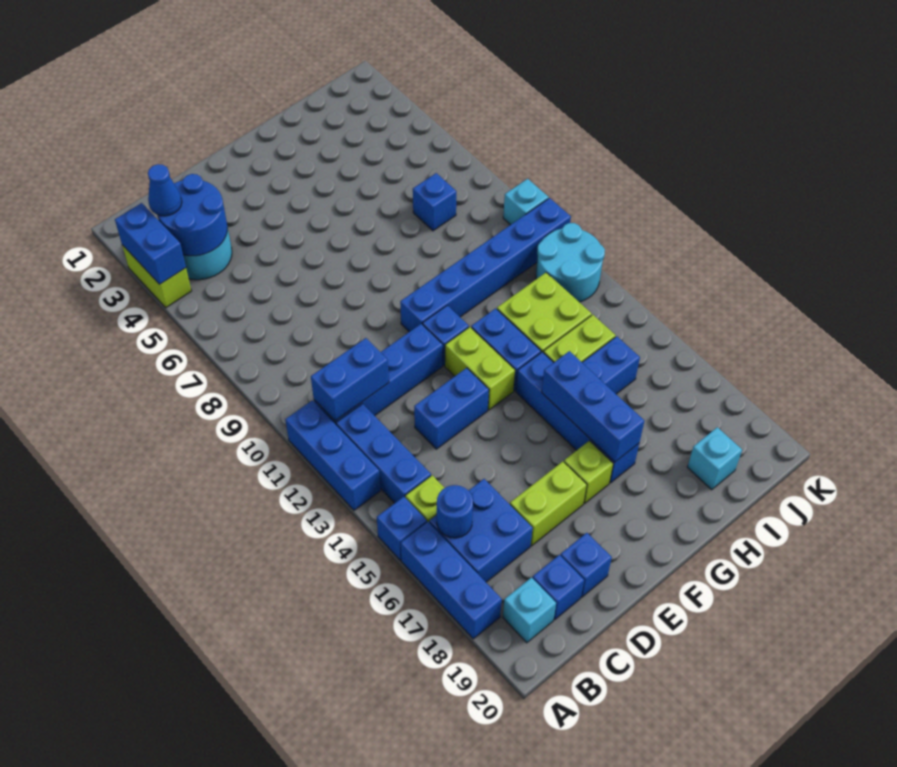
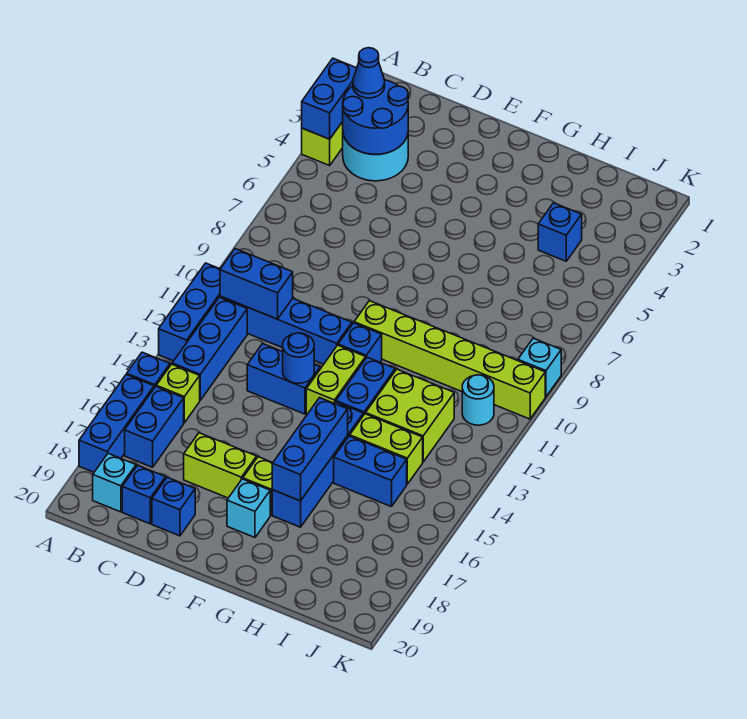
blue 2x2 brick [429,479,533,582] -> blue 1x2 brick [125,387,184,467]
blue 1x1 round brick [437,485,473,538] -> blue 1x1 round brick moved to [283,333,314,383]
blue 1x6 brick [400,198,571,332] -> lime 1x6 brick [354,301,545,419]
blue 1x1 brick [413,173,456,231] -> blue 1x1 brick moved to [538,203,582,261]
cyan 1x1 brick [687,427,742,490] -> cyan 1x1 brick moved to [227,479,270,537]
cyan 2x2 round brick [536,223,605,302] -> cyan 1x1 round brick [462,375,494,425]

